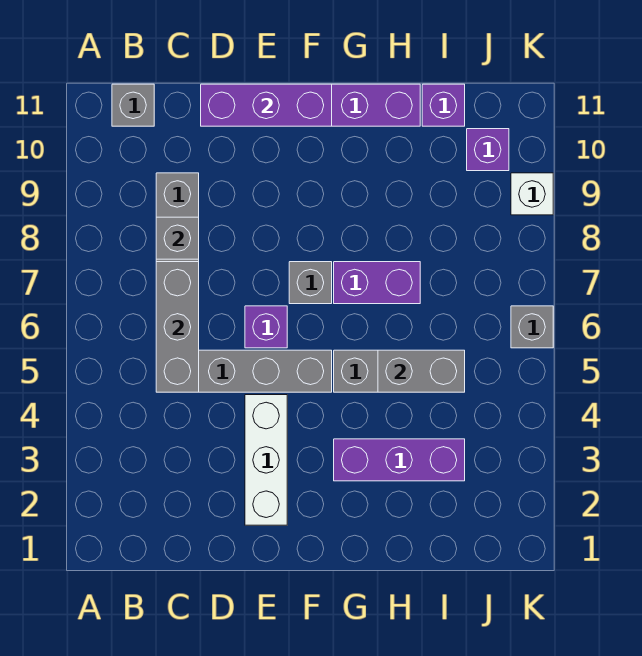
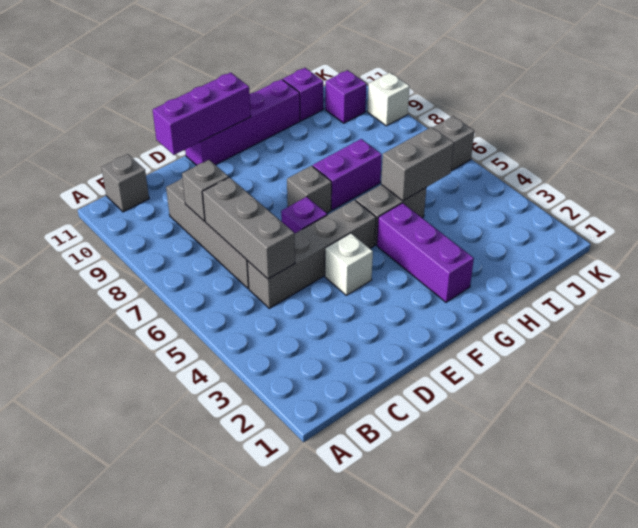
white 1x3 brick [245,395,287,525] -> white 1x1 brick [325,233,373,295]
purple 1x3 brick [334,439,465,481] -> purple 1x3 brick turned to [377,203,474,302]

